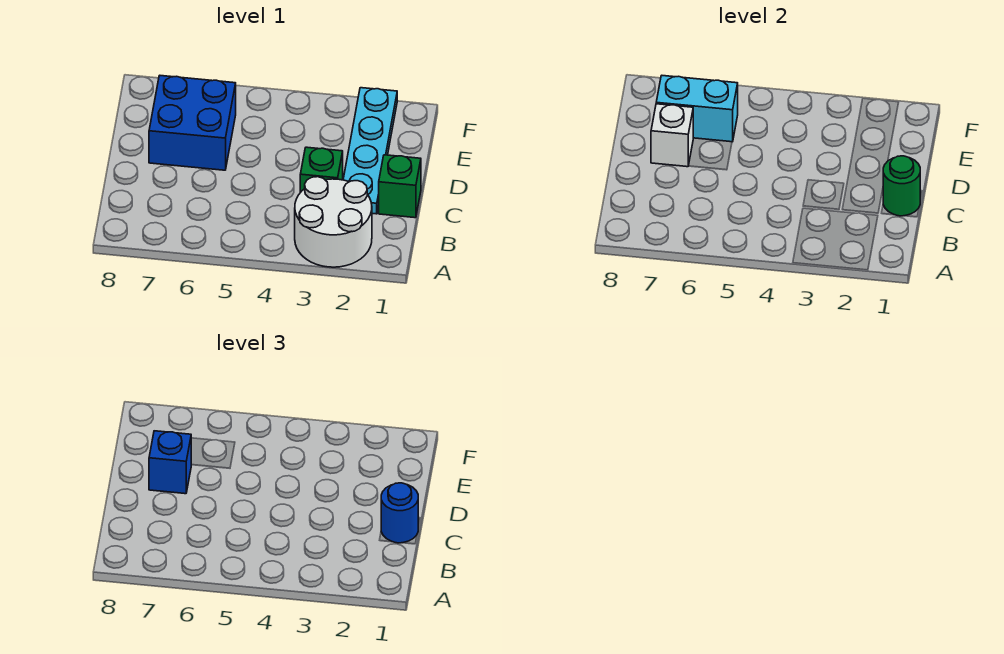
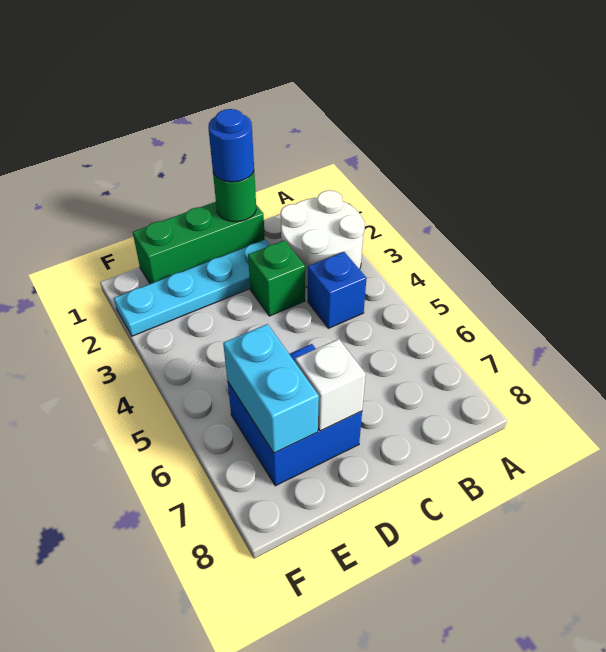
green 1x1 brick [379,155,421,218] -> green 1x3 brick [133,202,265,284]
blue 1x1 brick [149,431,191,494] -> blue 1x1 brick moved to [308,252,366,328]

